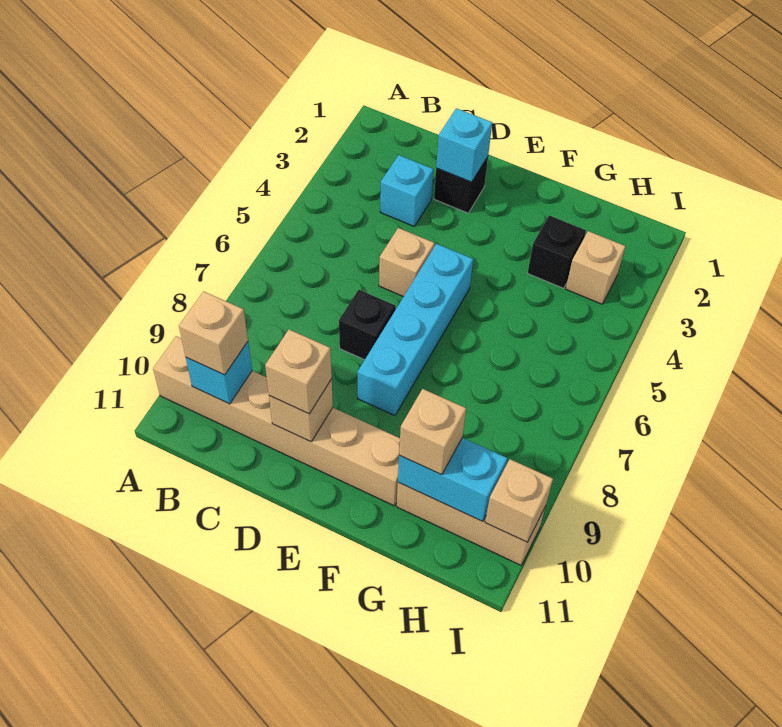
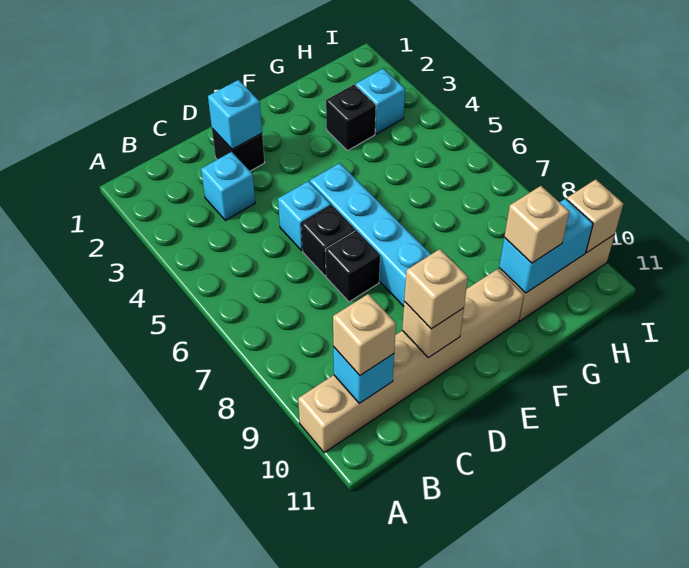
tan 1x1 brick [379,228,434,297] -> cyan 1x1 brick [278,181,331,250]
none -> black 1x1 brick [301,206,355,276]
tan 1x1 brick [566,231,625,304] -> cyan 1x1 brick [356,69,405,134]

